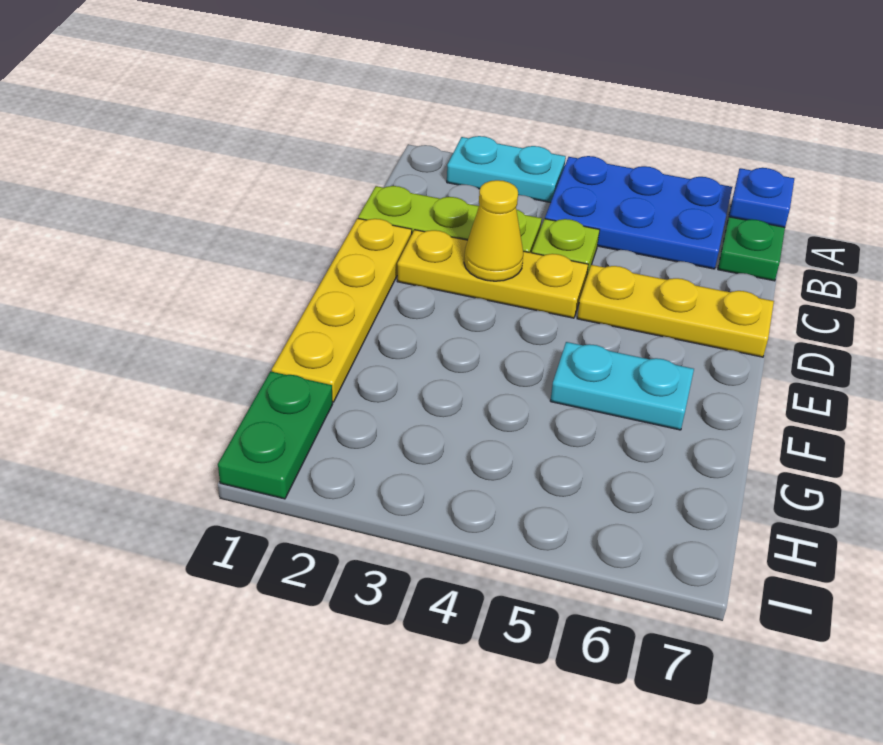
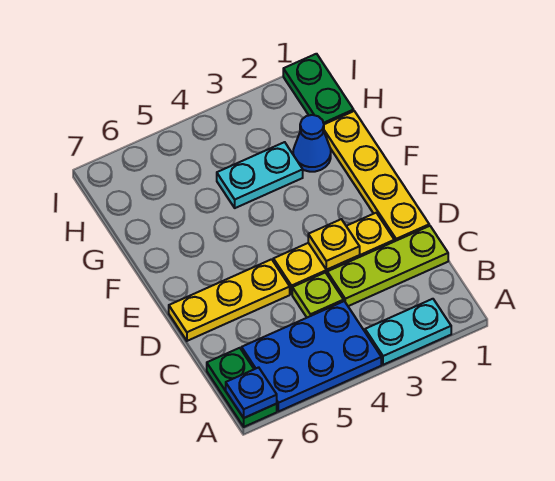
yellow 1x1 cone [464,180,523,281] -> yellow 1x1 plate [308,219,360,270]
cyan 1x2 plate [550,342,694,430] -> cyan 1x2 plate moved to [217,142,303,208]
none -> blue 1x1 cone [293,115,331,172]

